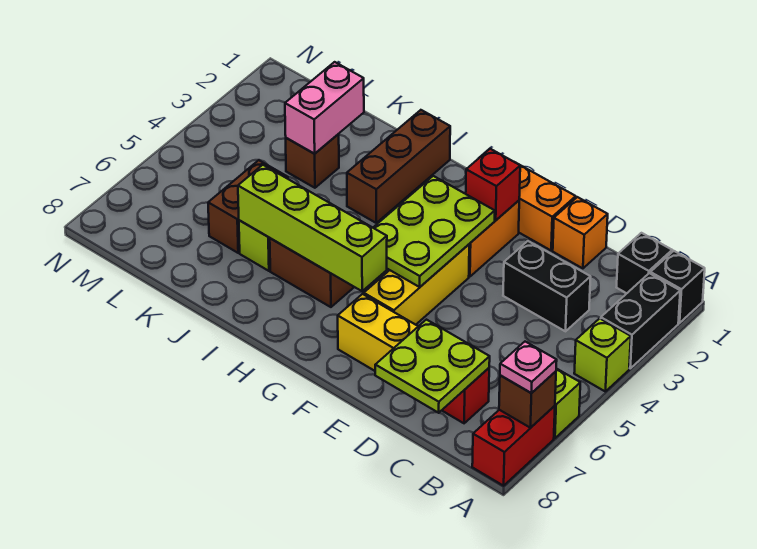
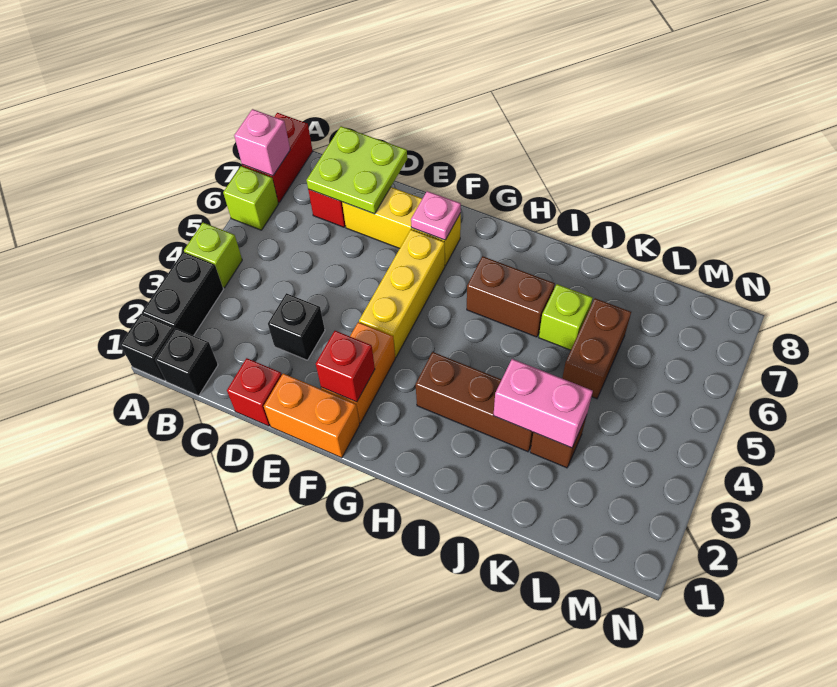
brown 1x1 brick [499,371,556,428] -> pink 1x1 brick [234,109,290,176]
pink 1x1 plate [500,342,557,393] -> pink 1x1 plate moved to [411,191,461,240]
black 1x2 brick [503,241,591,331] -> black 1x1 brick [268,293,325,360]
orange 1x1 brick [553,197,608,268] -> red 1x1 brick [227,358,282,426]
lime 2x3 plate [373,176,495,287] -> none
lime 1x4 brick [238,165,387,291] -> none
brown 1x3 brick [347,110,450,223] -> brown 1x3 brick turned to [416,352,533,452]
pink 1x2 brick [285,62,364,154] -> pink 1x2 brick turned to [493,359,593,448]

